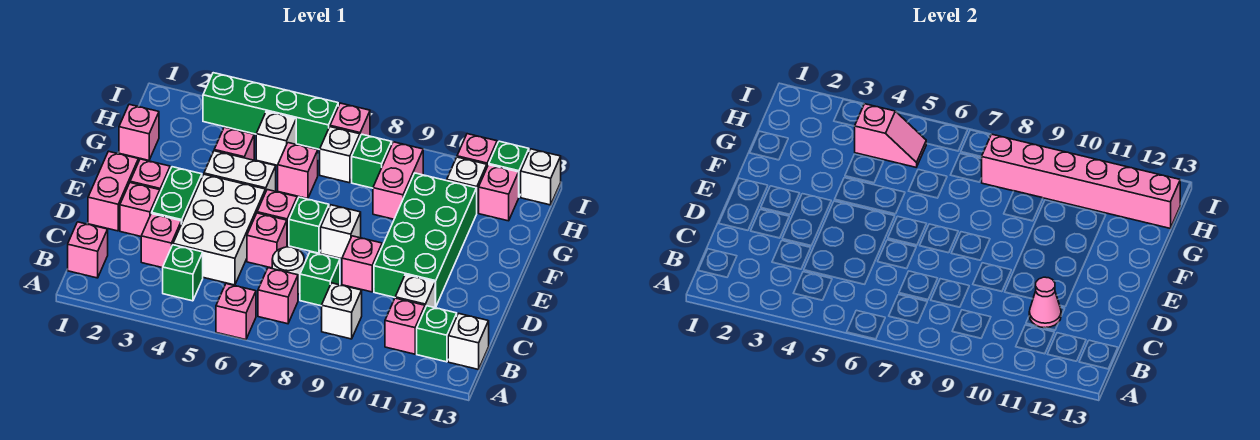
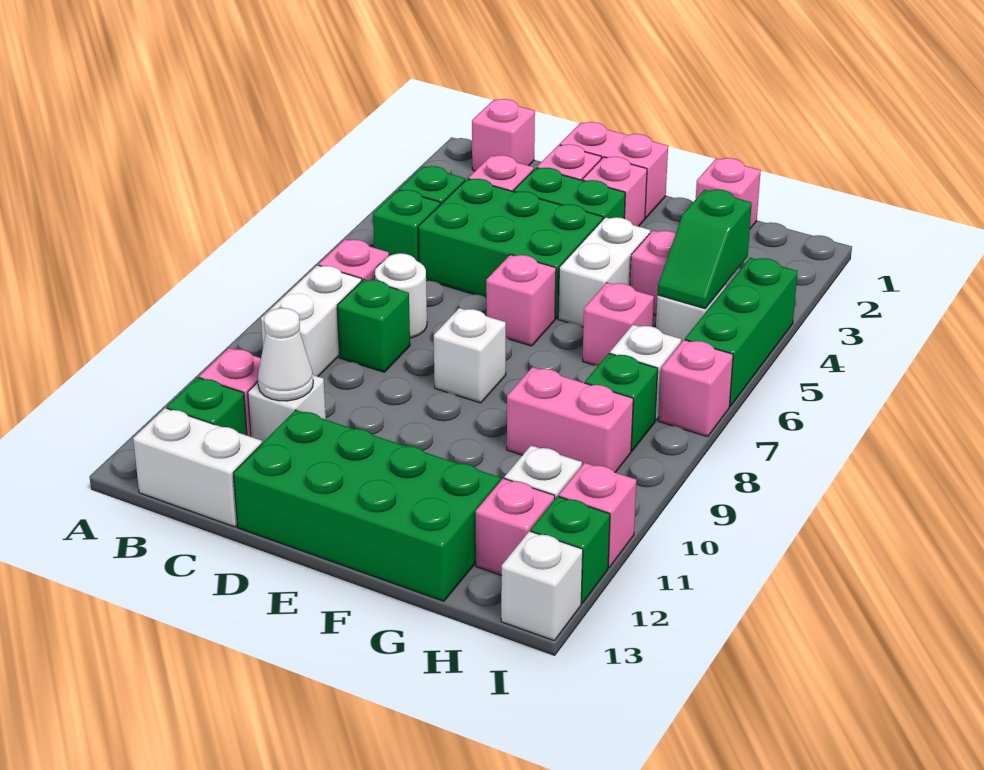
pink 1x1 brick [216,284,256,340] -> none
white 1x1 brick [322,283,362,339] -> white 1x2 brick [261,265,362,376]
white 1x1 brick [448,313,489,370] -> white 1x2 brick [133,408,262,527]
white 2x3 brick [173,174,265,285] -> green 2x3 brick [418,179,603,319]
pink 1x1 cone [1029,277,1062,328] -> white 1x1 cone [258,308,313,401]
pink 1x1 brick [247,213,287,268] -> none
pink 1x1 brick [342,236,382,292] -> none
green 2x4 brick [374,173,477,307] -> green 2x4 brick moved to [233,410,500,601]
green 1x1 brick [289,197,329,253] -> green 1x1 brick moved to [373,190,440,262]
pink 1x2 slope [855,104,927,167] -> green 1x2 slope [657,189,752,309]
pink 1x6 brick [981,134,1180,228] -> none
green 1x4 brick [203,73,338,150] -> green 1x3 brick [685,258,798,406]

